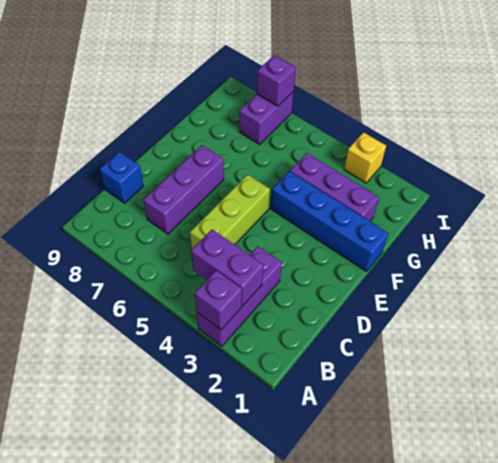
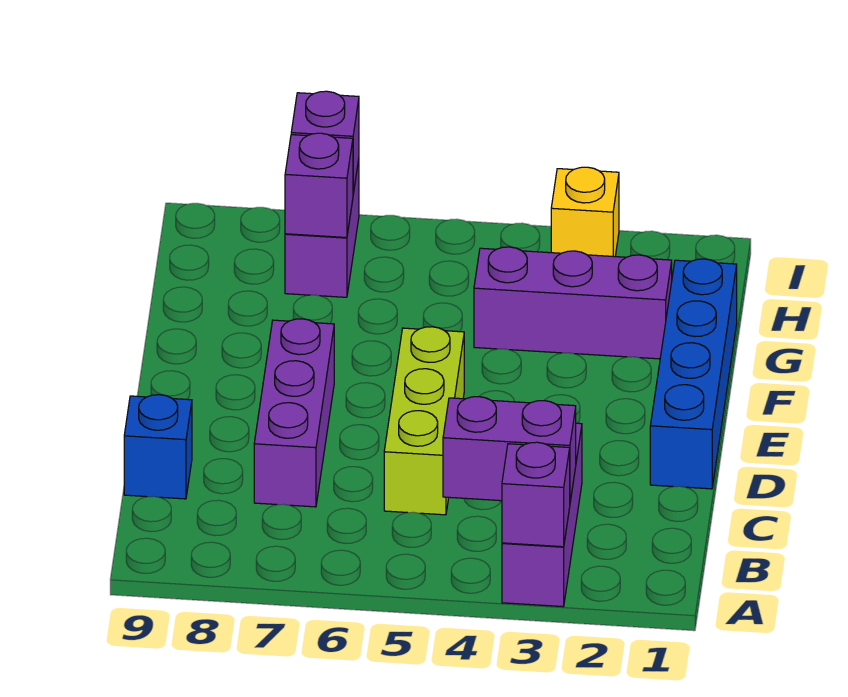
blue 1x4 brick [271,171,388,271] -> blue 1x4 brick turned to [650,259,737,489]
none -> purple 1x1 brick [285,133,353,238]

